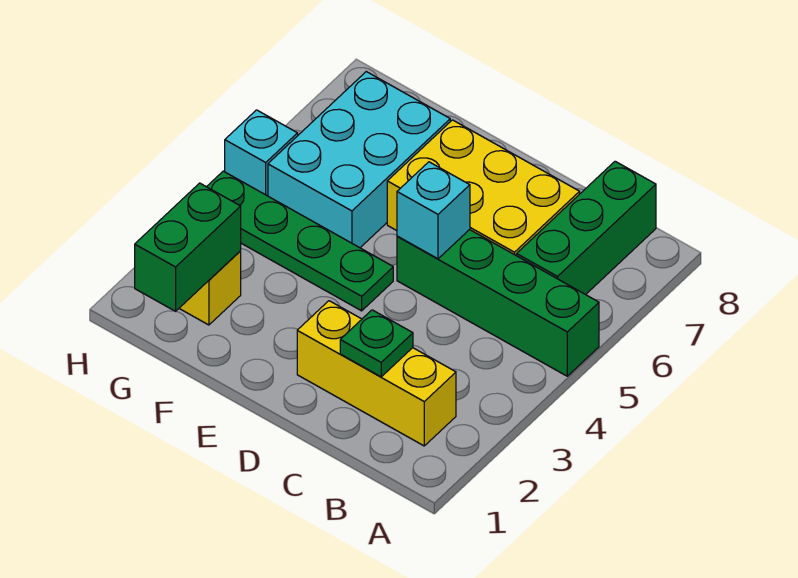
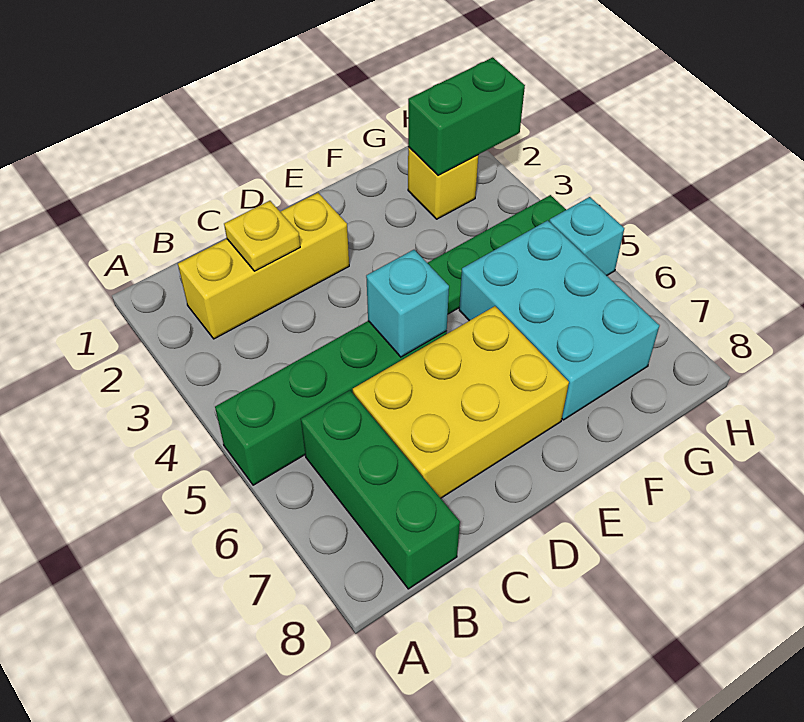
green 1x1 plate [340,310,413,377] -> yellow 1x1 plate [224,201,300,271]
green 1x2 brick [135,183,241,311] -> green 1x2 brick turned to [408,57,525,175]

